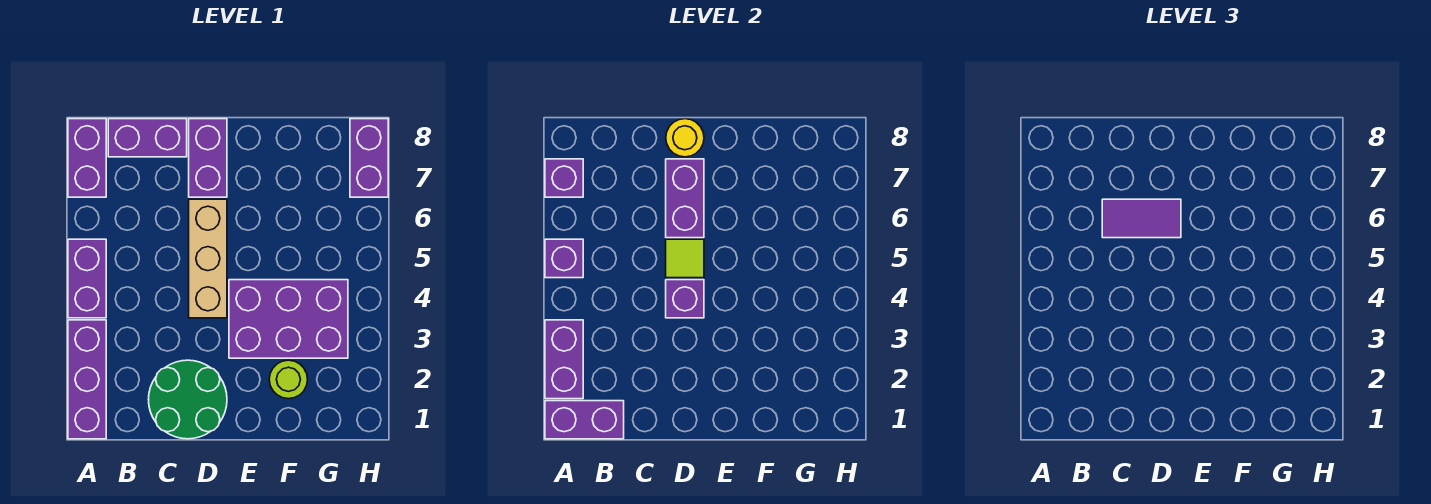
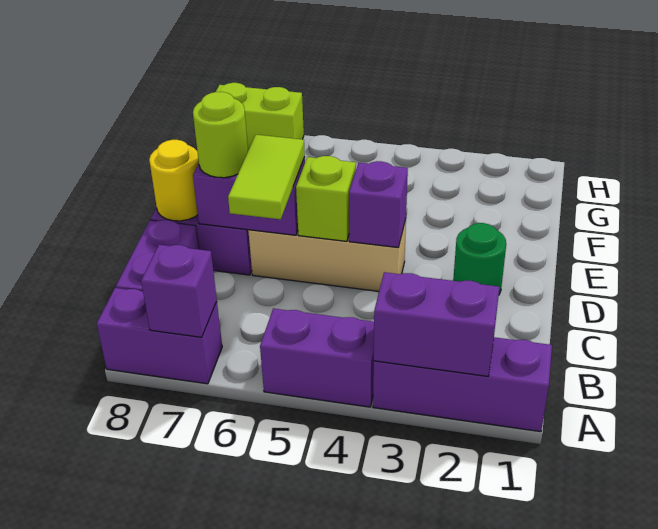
purple 1x2 brick [545,401,624,439] -> none
purple 1x1 brick [545,239,583,278] -> none
green 2x2 round brick [149,360,227,439] -> green 1x1 round brick [453,223,506,294]
purple 1x2 tile [1102,199,1181,238] -> lime 1x2 tile [228,135,305,219]
lime 1x1 tile [666,239,704,278] -> lime 1x1 brick [296,156,356,241]
purple 2x3 brick [229,280,348,358] -> none
lime 1x1 round brick [269,360,308,399] -> lime 1x1 round brick moved to [193,92,248,178]
purple 1x2 brick [350,119,388,197] -> lime 1x2 brick [216,83,304,150]

